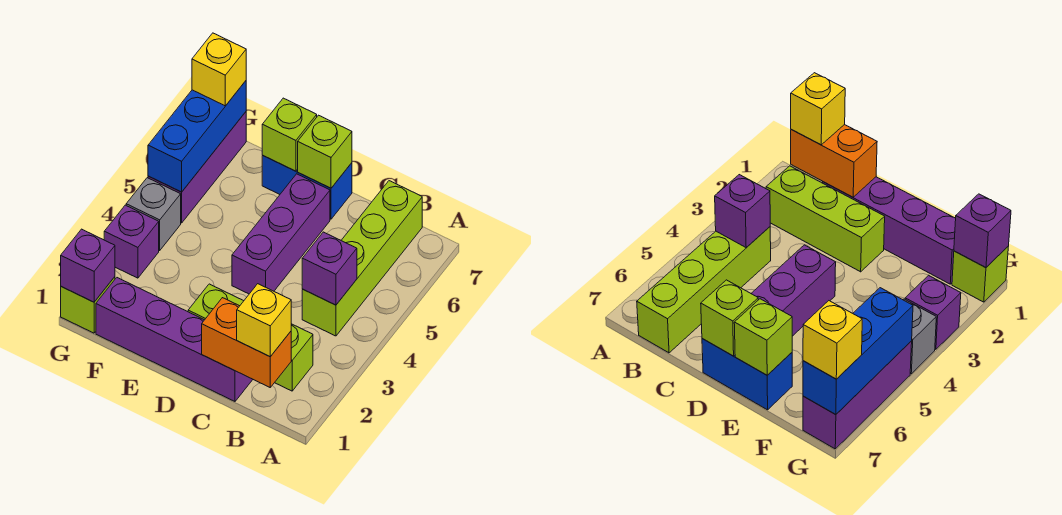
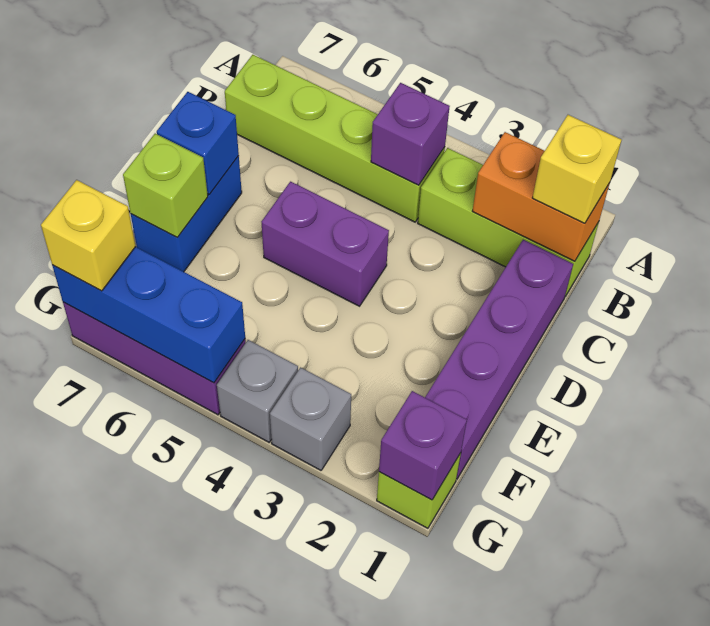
orange 1x2 brick [202,298,291,387] -> orange 1x2 brick turned to [473,132,610,261]
lime 1x3 brick [188,284,313,391] -> lime 1x3 brick turned to [418,148,599,296]
purple 1x3 brick [232,174,330,294] -> purple 1x2 brick [262,182,389,306]
lime 1x1 brick [298,115,352,188] -> blue 1x1 brick [157,92,239,194]
purple 1x1 brick [104,205,159,278] -> grey 1x1 brick [270,367,351,470]

